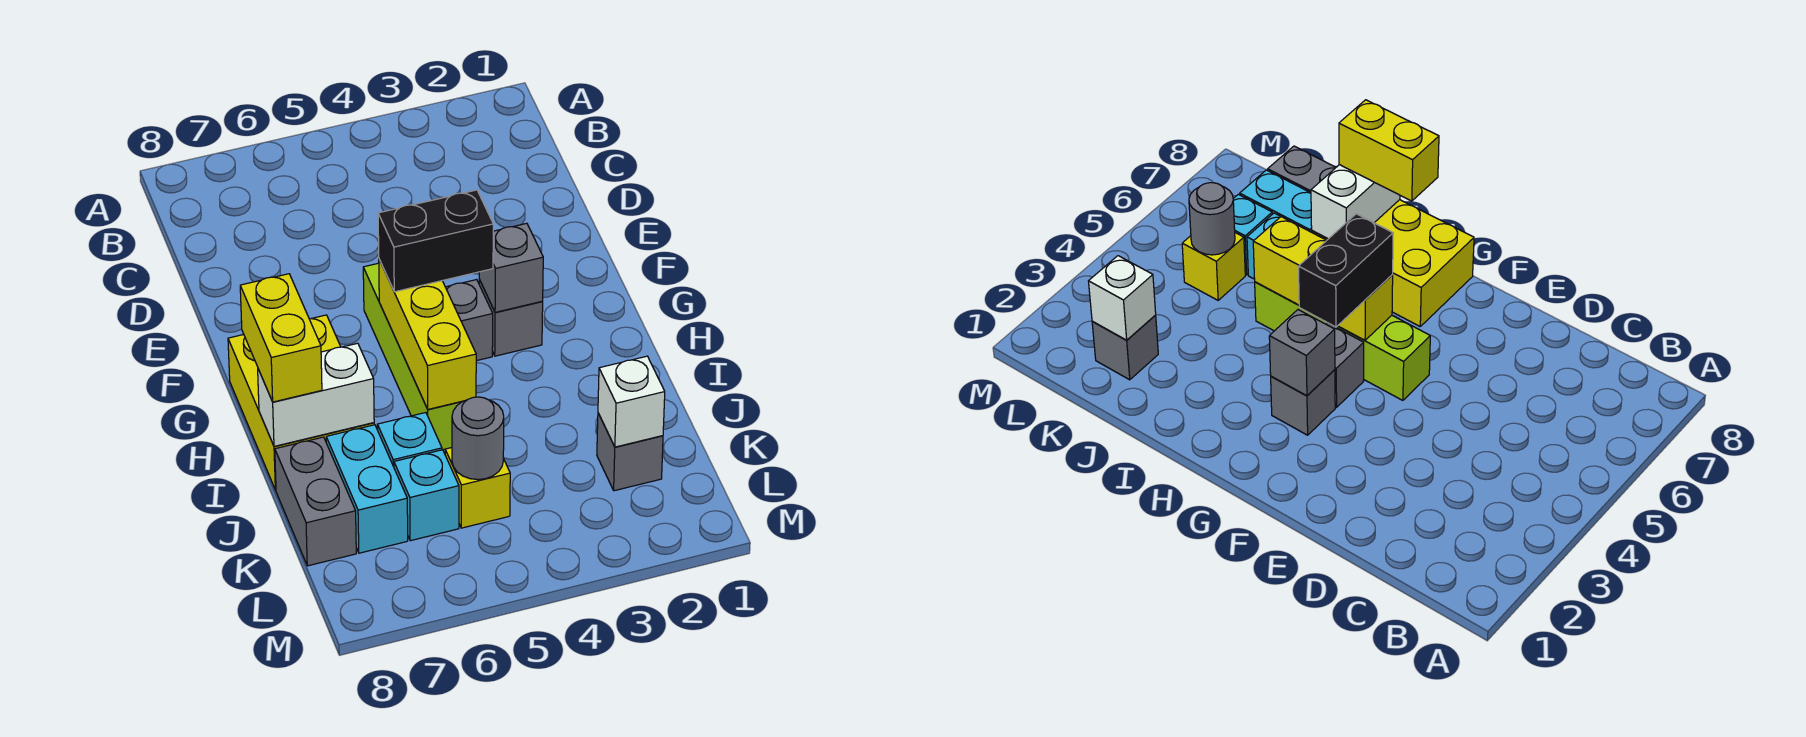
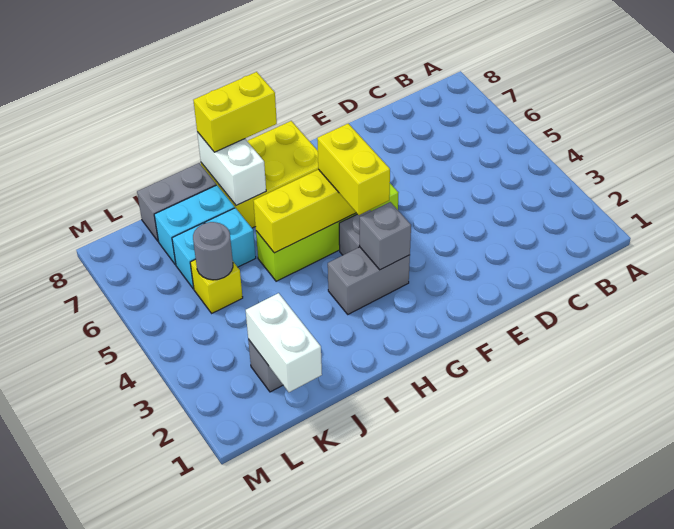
grey 1x1 brick [479,280,543,356] -> grey 1x2 brick [328,247,410,314]
black 1x2 brick [378,190,493,292] -> yellow 1x2 brick [317,124,390,215]
white 1x1 brick [598,356,665,447] -> white 1x2 brick [246,293,322,392]

